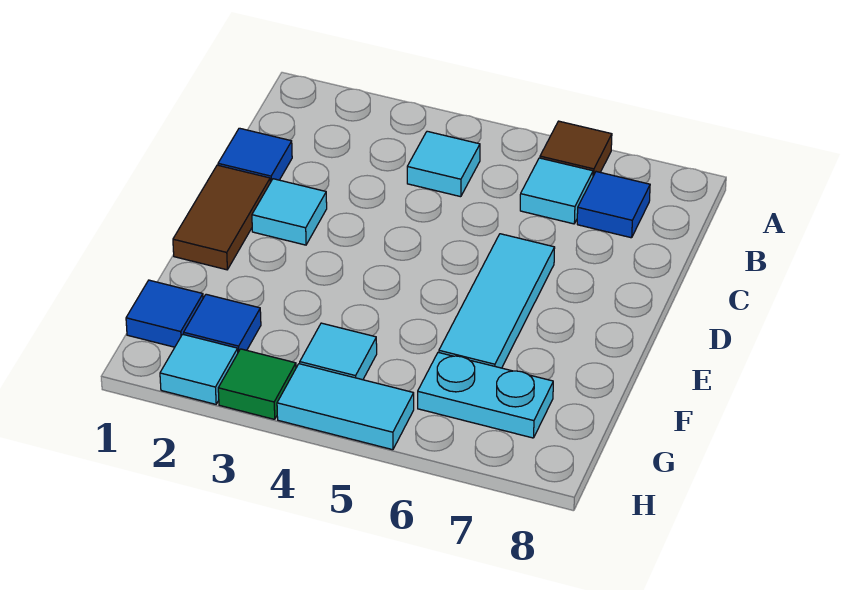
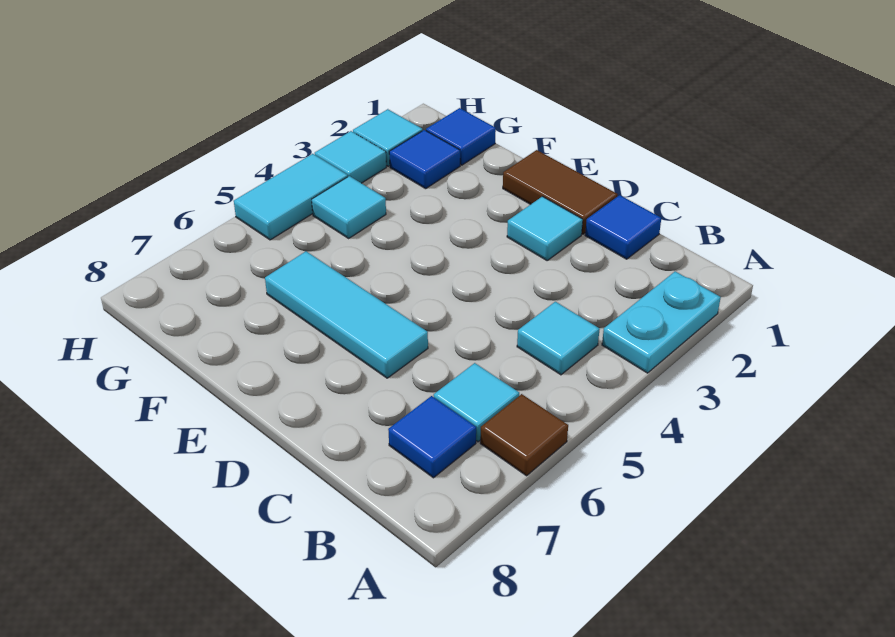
cyan 1x2 plate [418,352,553,438] -> cyan 1x2 plate moved to [602,271,721,373]
green 1x1 tile [218,349,296,419] -> cyan 1x1 tile [315,131,386,183]

